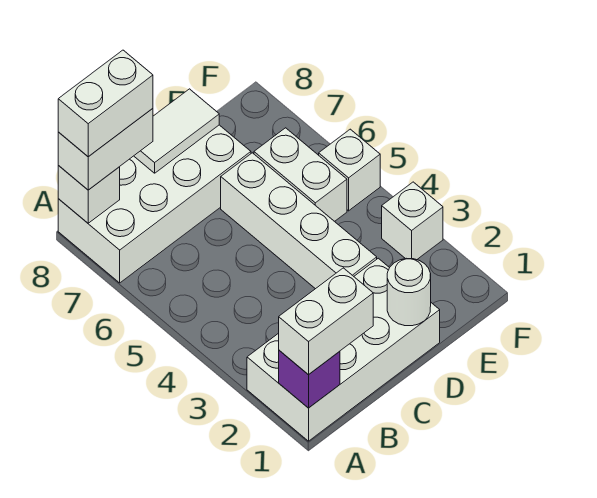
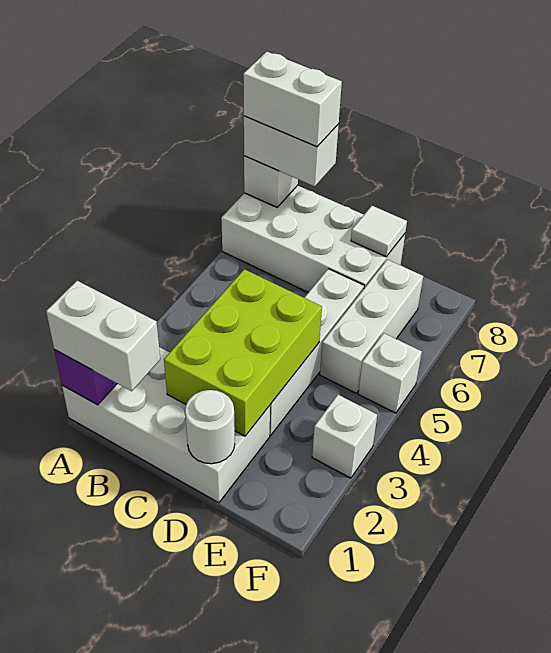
none -> lime 2x3 brick [164,269,322,436]
white 1x2 tile [134,89,219,173] -> white 1x1 tile [351,206,407,257]
white 1x2 brick [254,128,347,221] -> white 1x3 brick [320,260,423,393]

